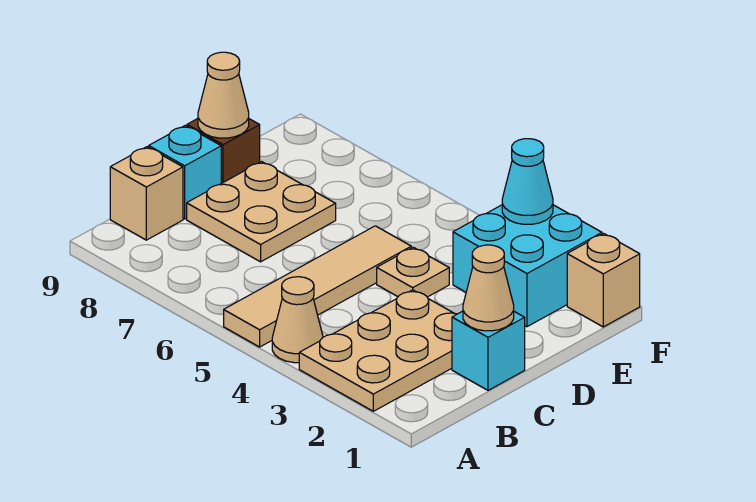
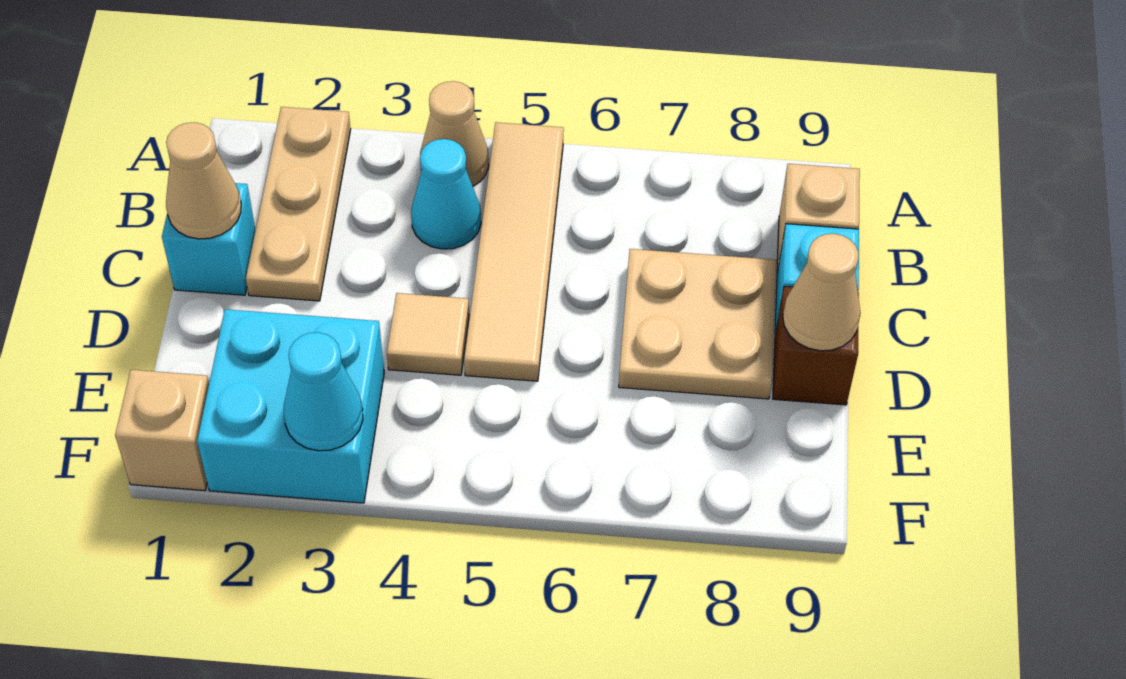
tan 2x3 plate [299,290,457,411] -> tan 1x3 plate [246,107,351,301]
none -> cyan 1x1 cone [411,139,481,249]
tan 1x1 plate [377,247,449,297] -> tan 1x1 tile [387,293,469,375]

